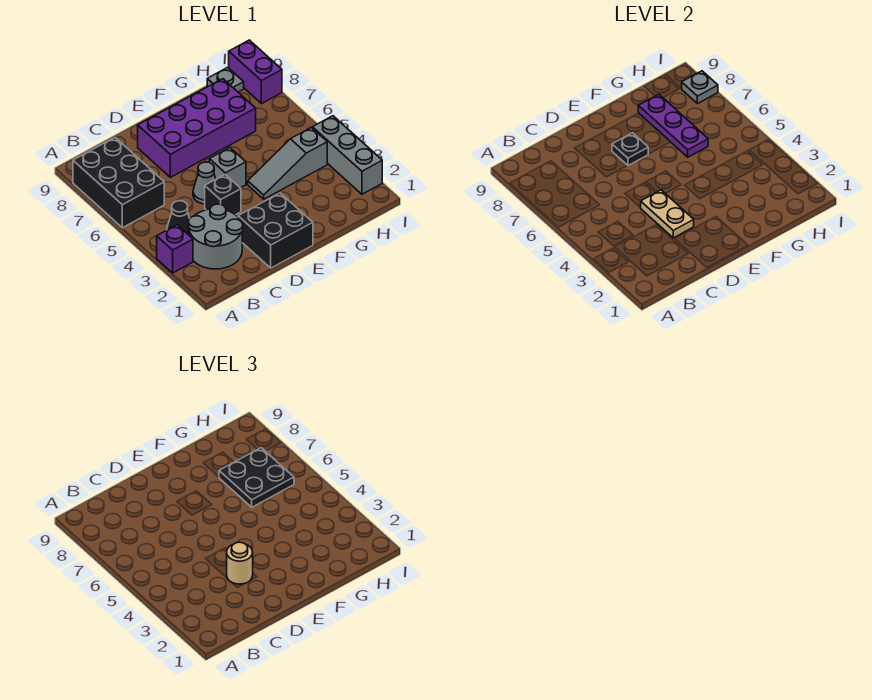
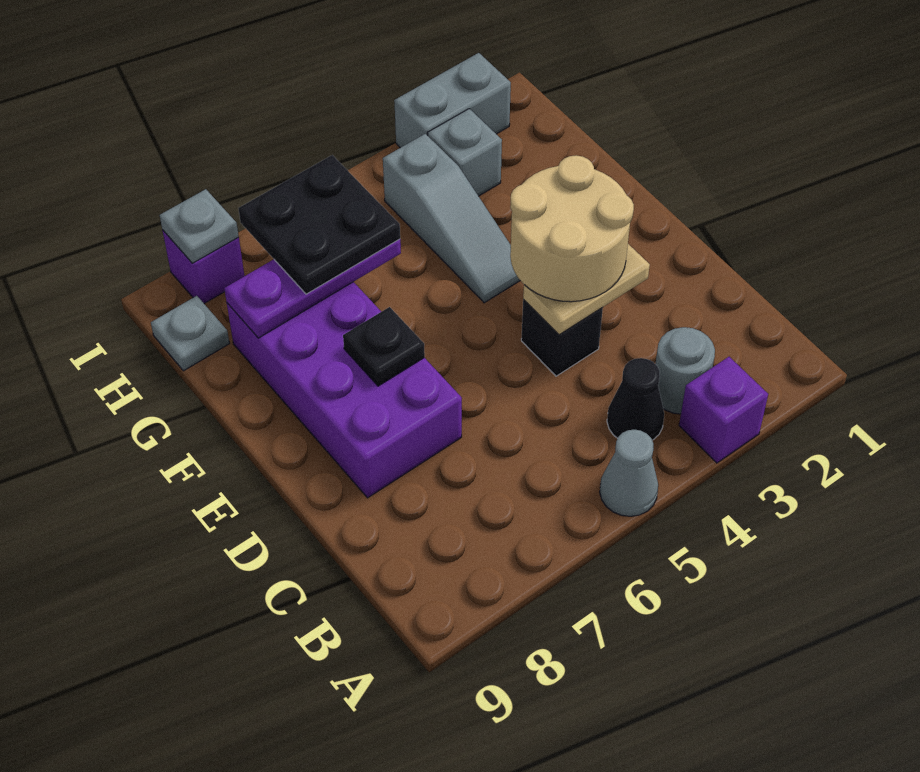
black 2x3 brick [73,137,164,228] -> none
grey 2x2 round brick [188,204,243,269] -> grey 1x1 round brick [655,327,715,414]
black 2x2 brick [238,193,313,268] -> none
tan 1x1 round brick [227,542,253,584] -> tan 2x2 round brick [510,155,634,302]
grey 1x1 cone [193,162,216,204] -> grey 1x1 cone moved to [600,430,658,516]
grey 1x1 brick [209,148,246,188] -> grey 1x1 brick moved to [428,109,502,196]
grey 1x3 brick [312,116,382,194] -> grey 1x2 brick [394,53,511,148]
purple 1x2 brick [229,40,282,104] -> purple 1x1 brick [163,231,244,303]

